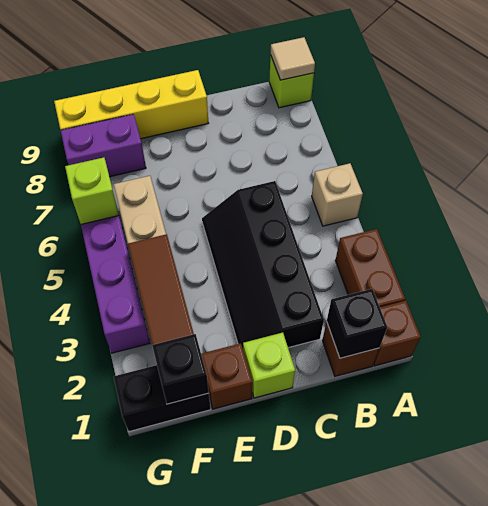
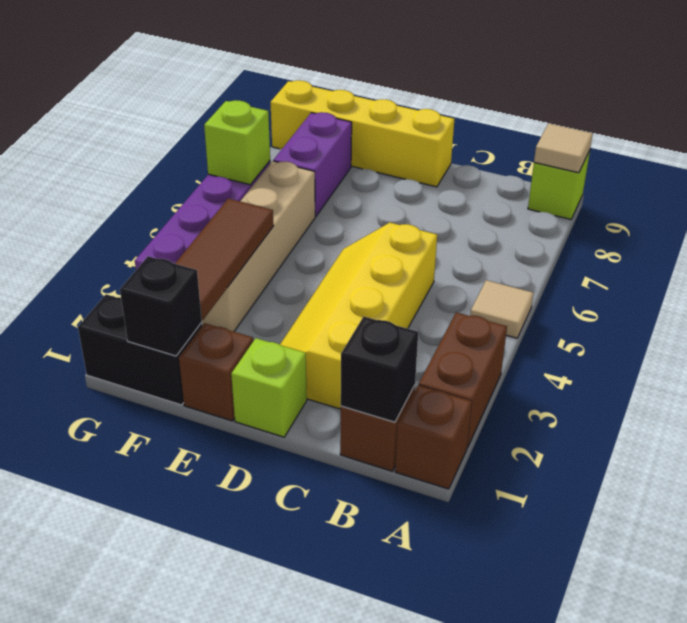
tan 1x1 brick [312,163,363,226] -> tan 1x1 tile [470,280,533,338]
black 2x4 slope [202,181,324,348] -> yellow 2x4 slope [280,223,437,409]
purple 1x2 brick [61,114,146,177] -> purple 1x2 brick turned to [273,112,352,216]

